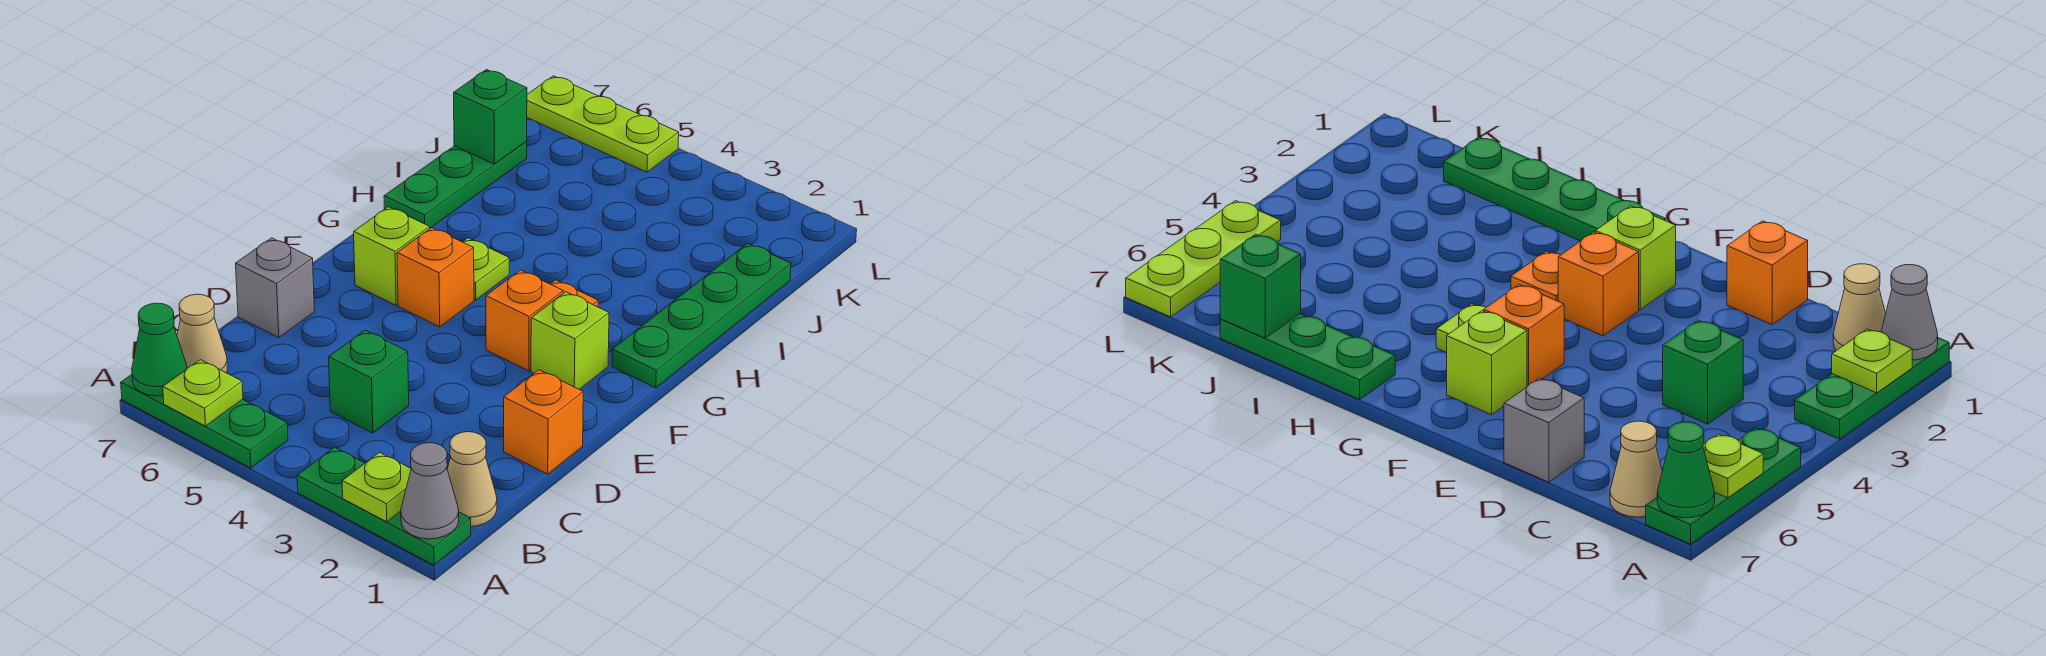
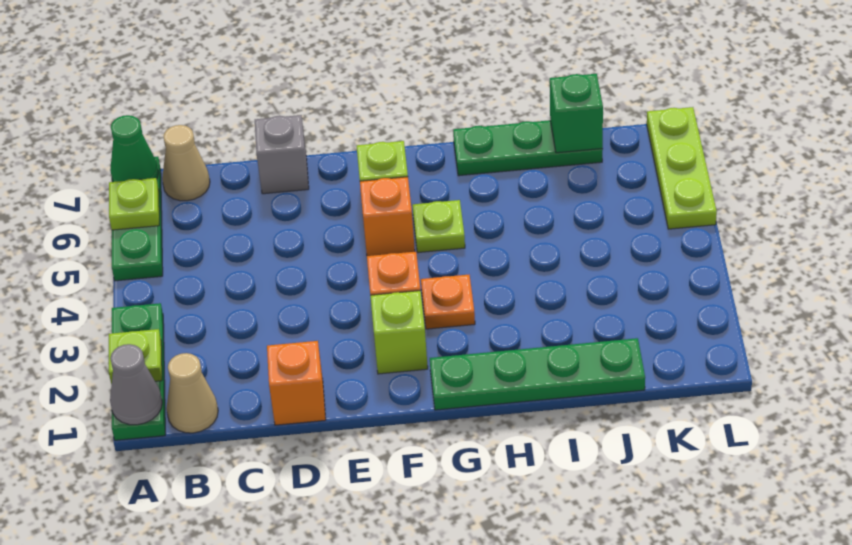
green 1x1 brick [329,330,409,433] -> none

